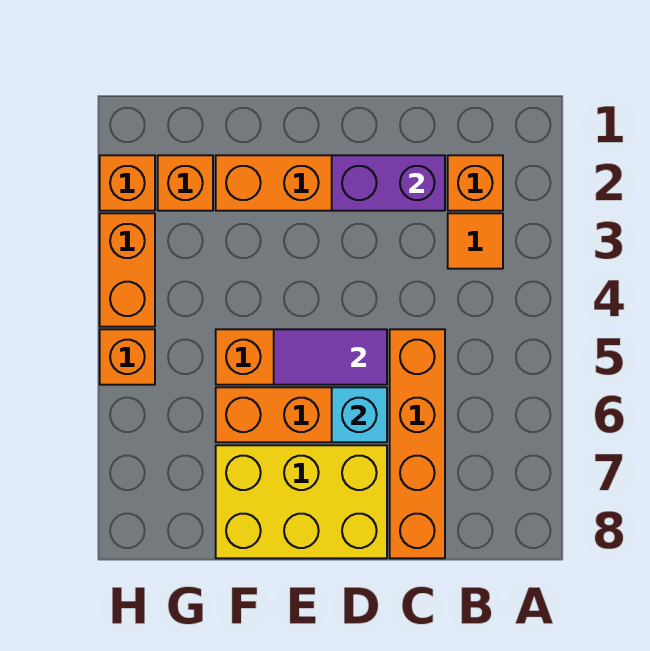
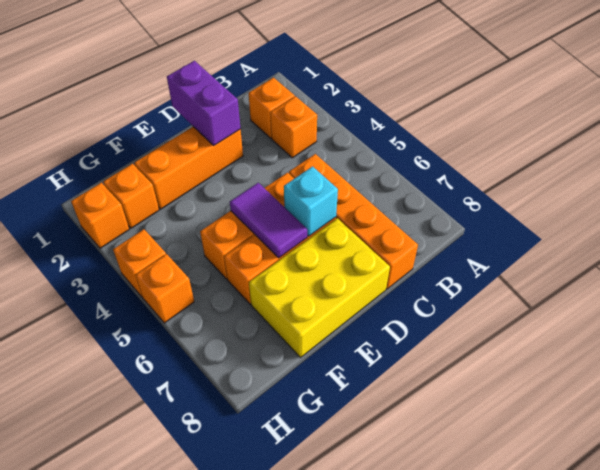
orange 1x1 tile [448,213,503,269] -> orange 1x1 brick [270,96,317,158]
purple 1x2 brick [332,155,445,211] -> purple 1x2 brick turned to [167,61,241,145]
purple 1x2 tile [274,329,387,385] -> purple 1x2 tile turned to [230,183,307,258]
orange 1x2 brick [100,213,155,327] -> orange 1x1 brick [113,229,166,297]

